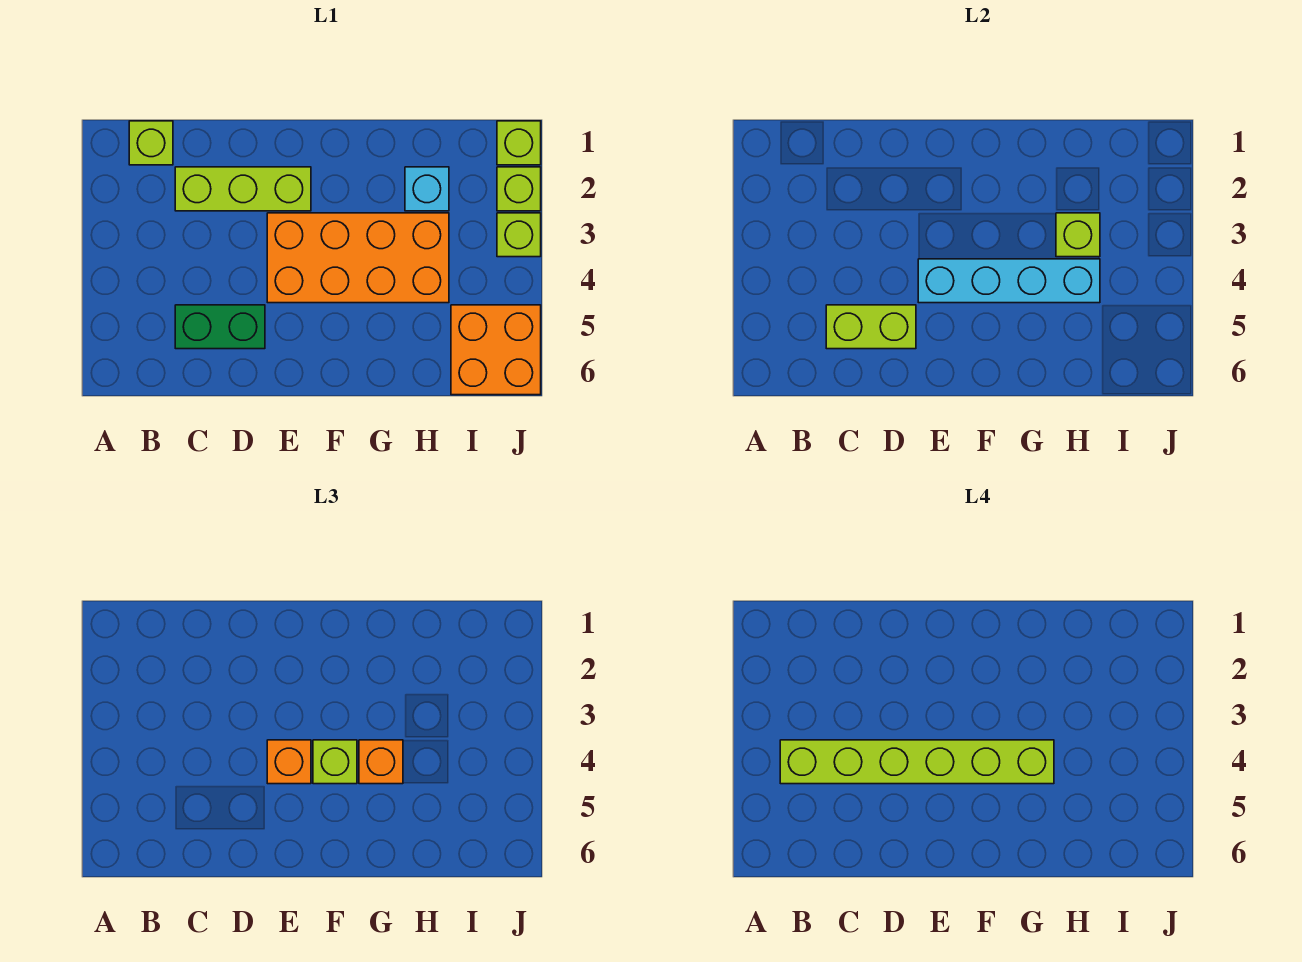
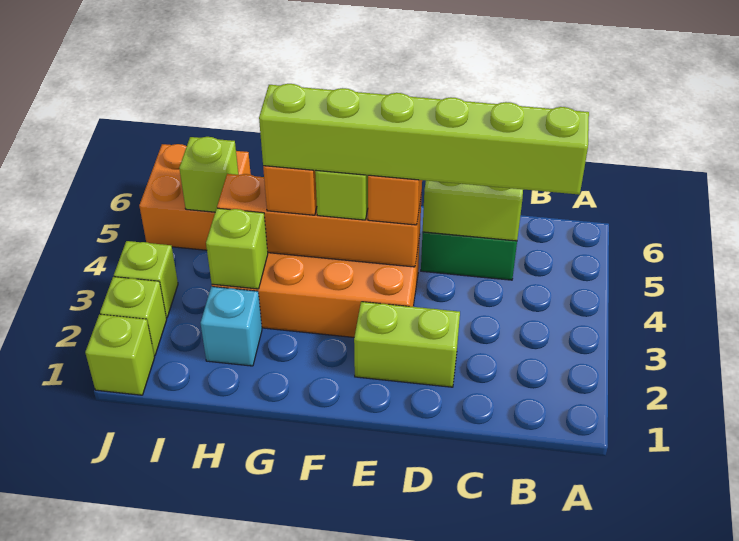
lime 1x1 brick [129,121,173,165] -> lime 1x1 brick moved to [179,137,238,212]
lime 1x3 brick [175,167,311,211] -> lime 1x2 brick [354,302,460,387]
cyan 1x4 brick [918,259,1100,303] -> orange 1x4 brick [217,174,422,267]

